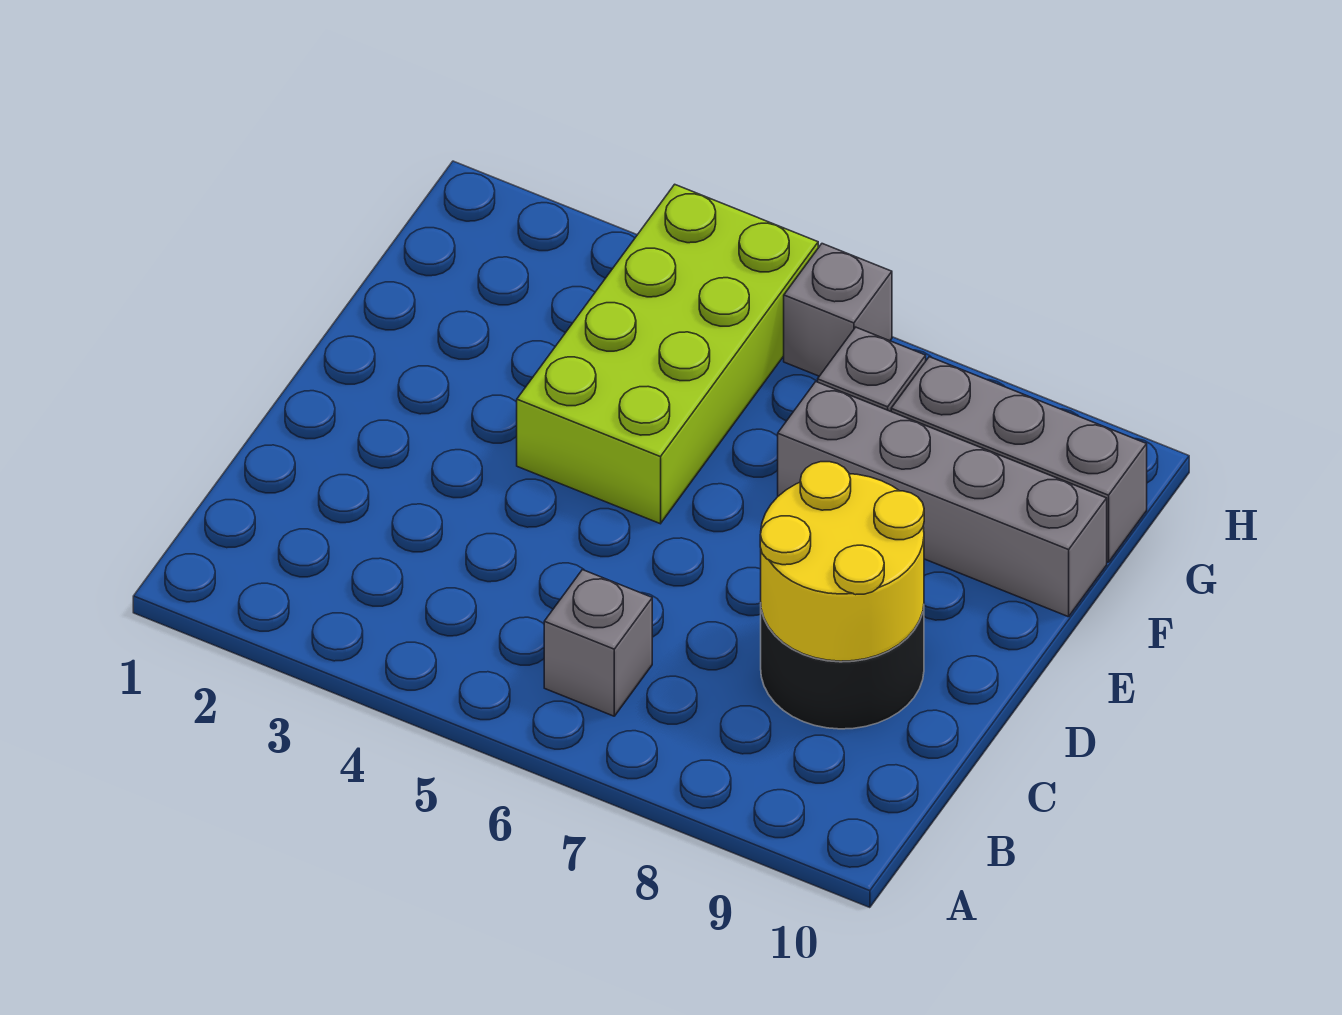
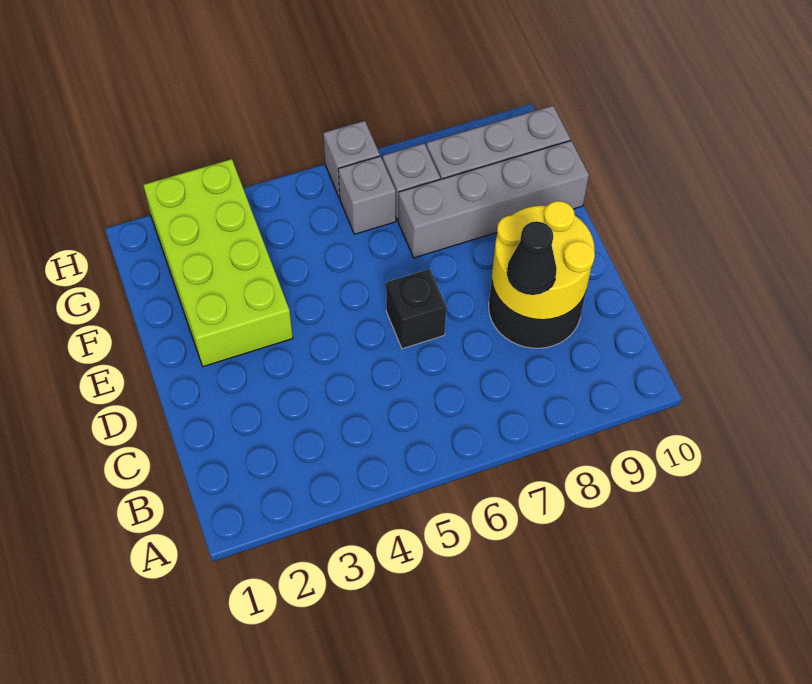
grey 1x1 brick [544,570,652,716] -> grey 1x1 brick moved to [338,156,396,234]
none -> black 1x1 cone [507,221,557,295]
none -> black 1x1 brick [386,269,447,349]
lime 2x4 brick [517,184,818,524] -> lime 2x4 brick moved to [143,159,293,367]

